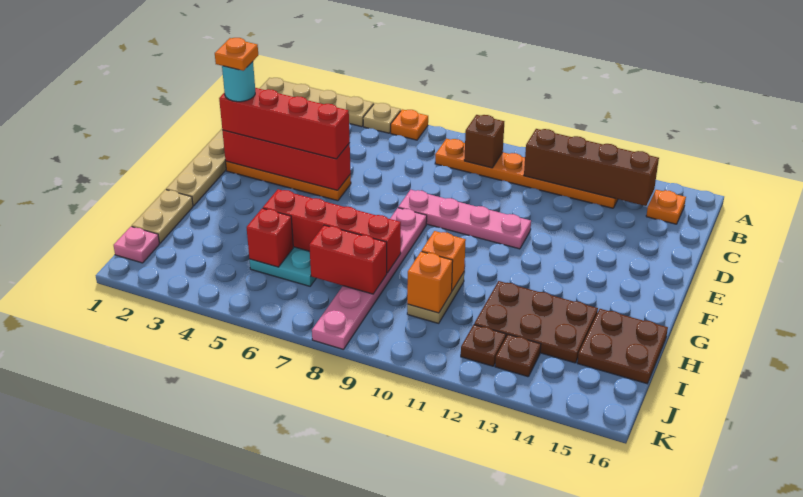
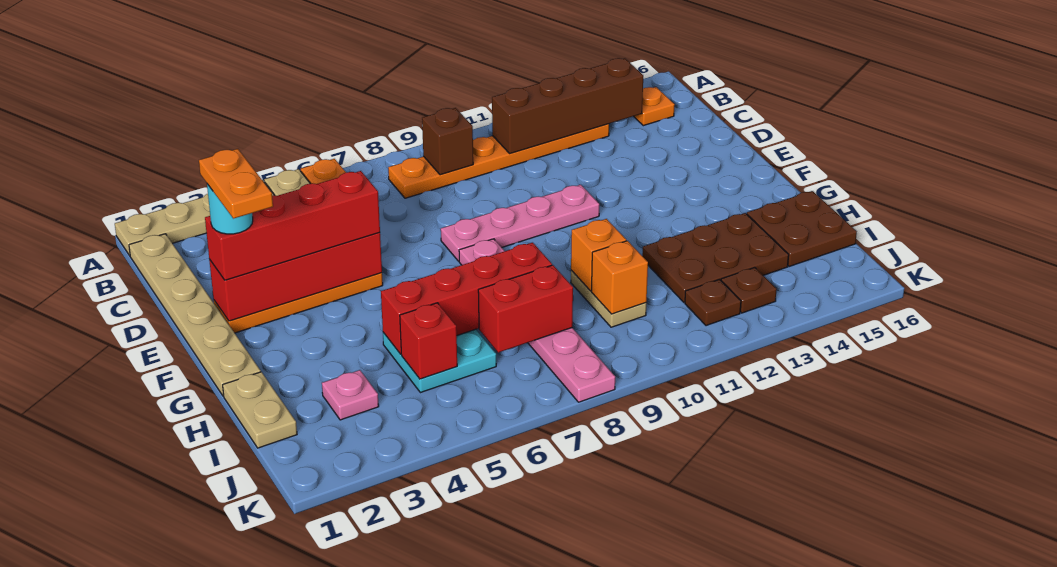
orange 1x1 plate [215,38,258,71] -> orange 1x2 plate [199,149,273,219]
pink 1x1 plate [114,227,159,263] -> pink 1x1 plate moved to [322,370,379,420]

